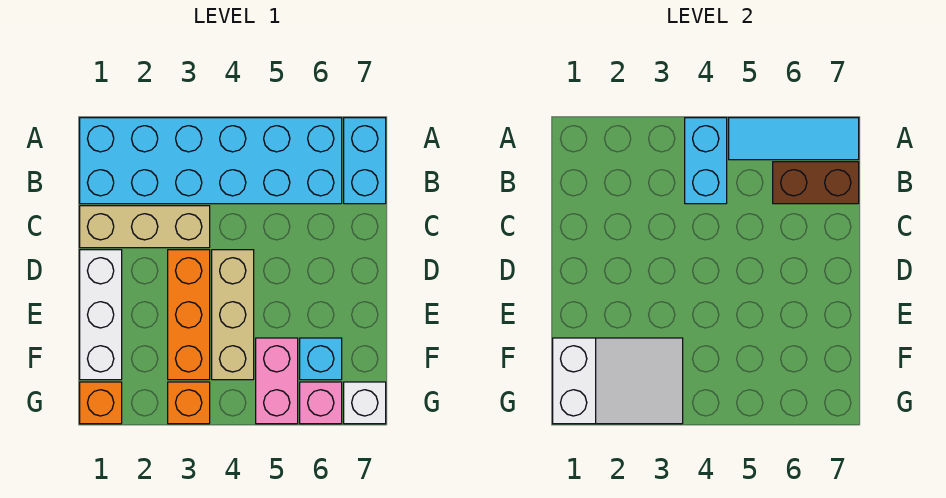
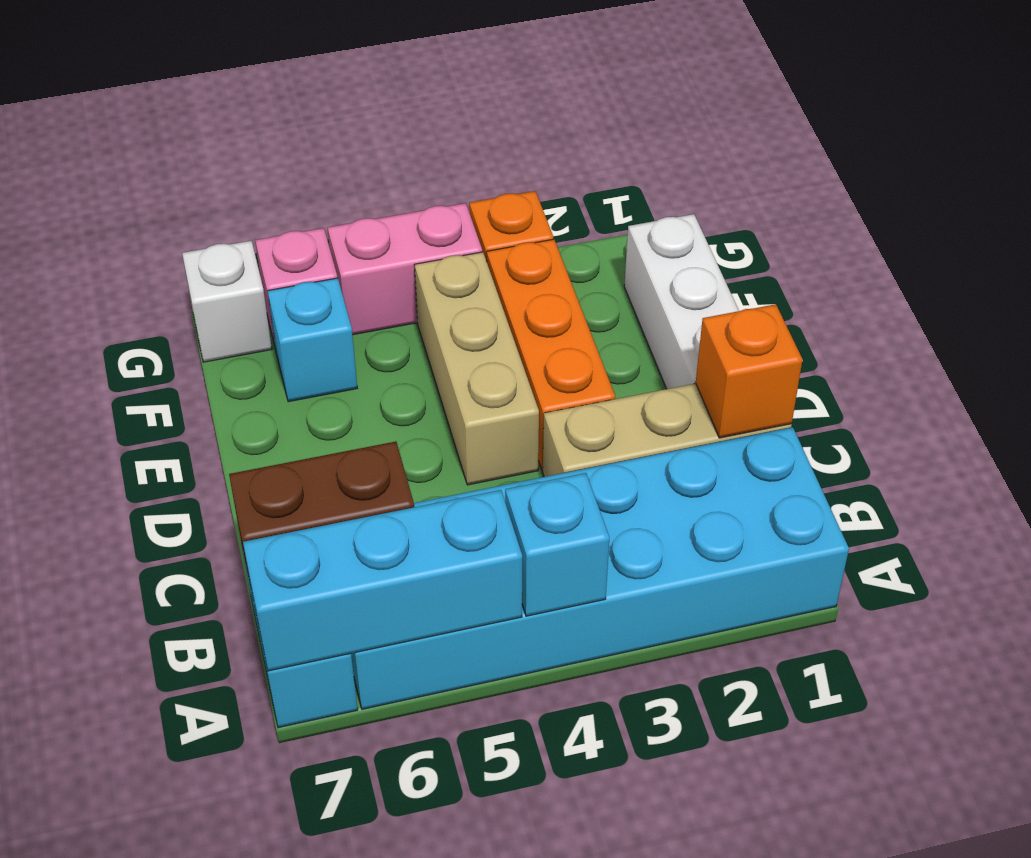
cyan 1x2 brick [685,118,727,204] -> cyan 1x1 brick [505,473,609,616]
cyan 1x3 tile [729,118,859,160] -> cyan 1x3 brick [243,490,522,671]
white 2x3 slope [553,338,683,424] -> none
pink 1x2 brick [256,338,298,424] -> pink 1x2 brick turned to [328,203,482,335]
orange 1x1 brick [80,382,122,424] -> orange 1x1 brick moved to [696,304,803,438]

